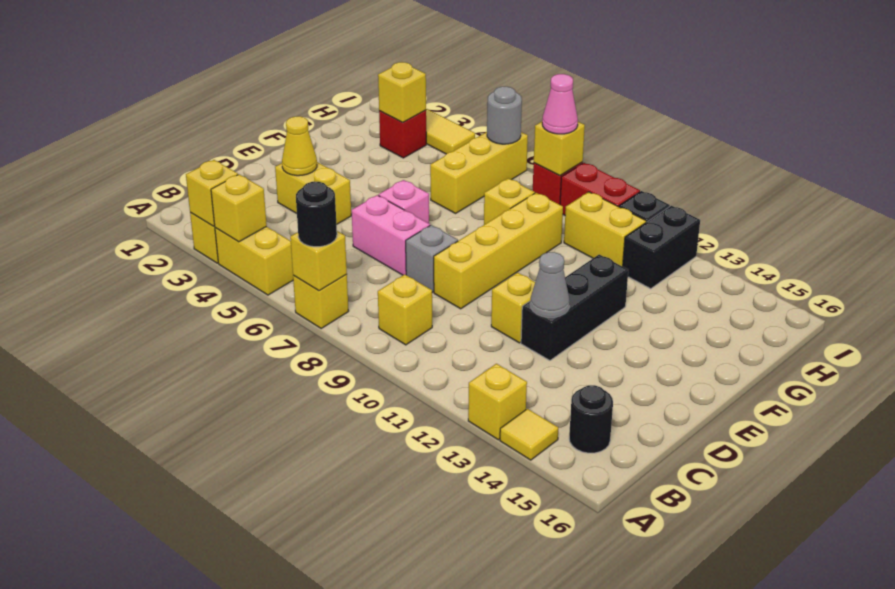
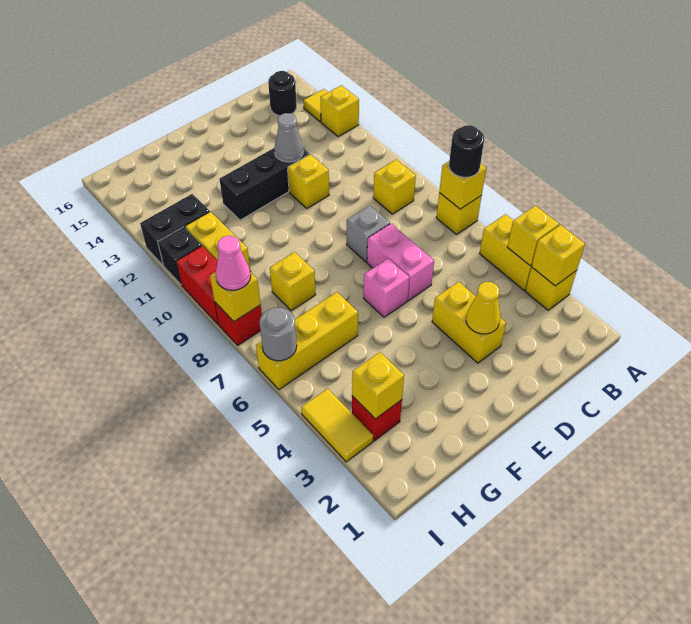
yellow 1x4 brick [434,193,563,309] -> none

